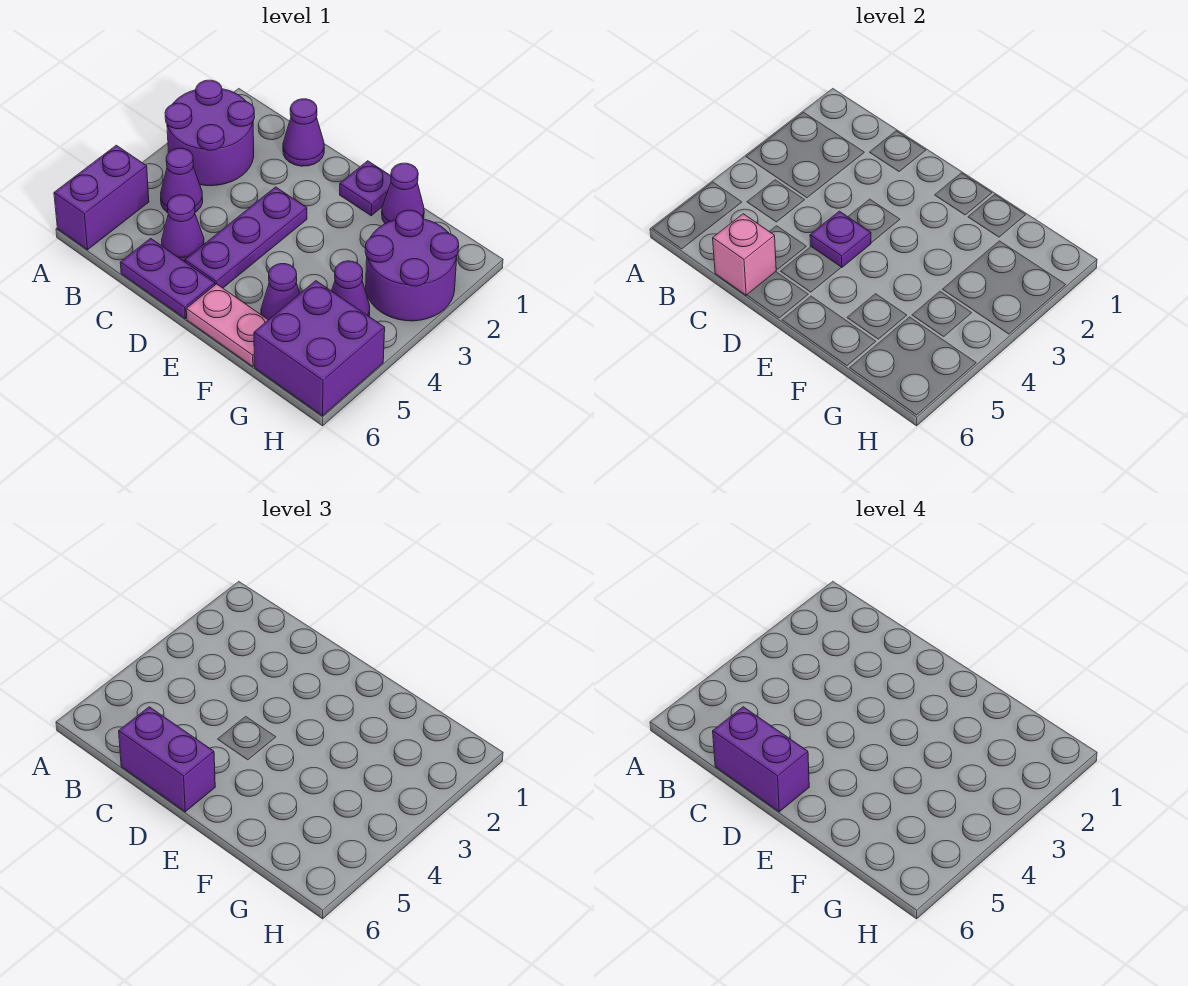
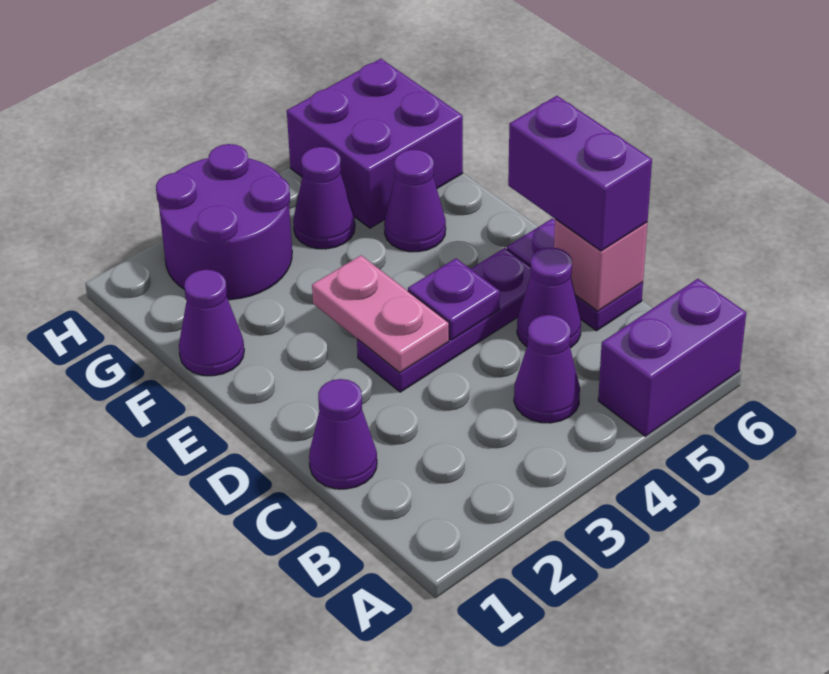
purple 2x2 round brick [165,80,255,186] -> none
purple 1x2 brick [713,707,809,812] -> none
purple 1x1 plate [340,161,391,216] -> none
pink 1x2 plate [186,284,268,367] -> pink 1x2 plate moved to [312,255,449,373]

